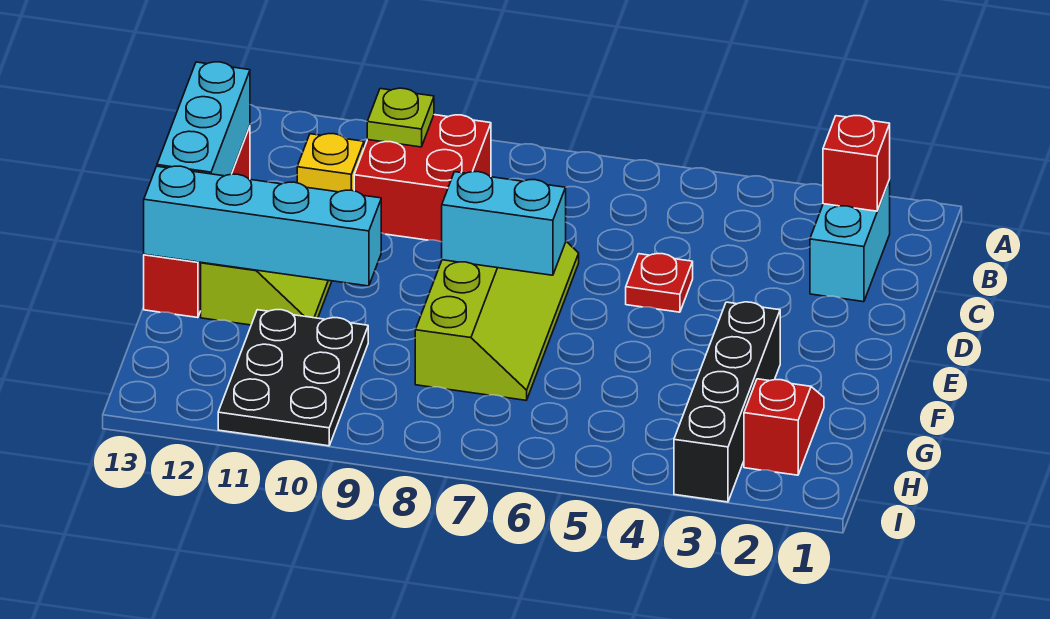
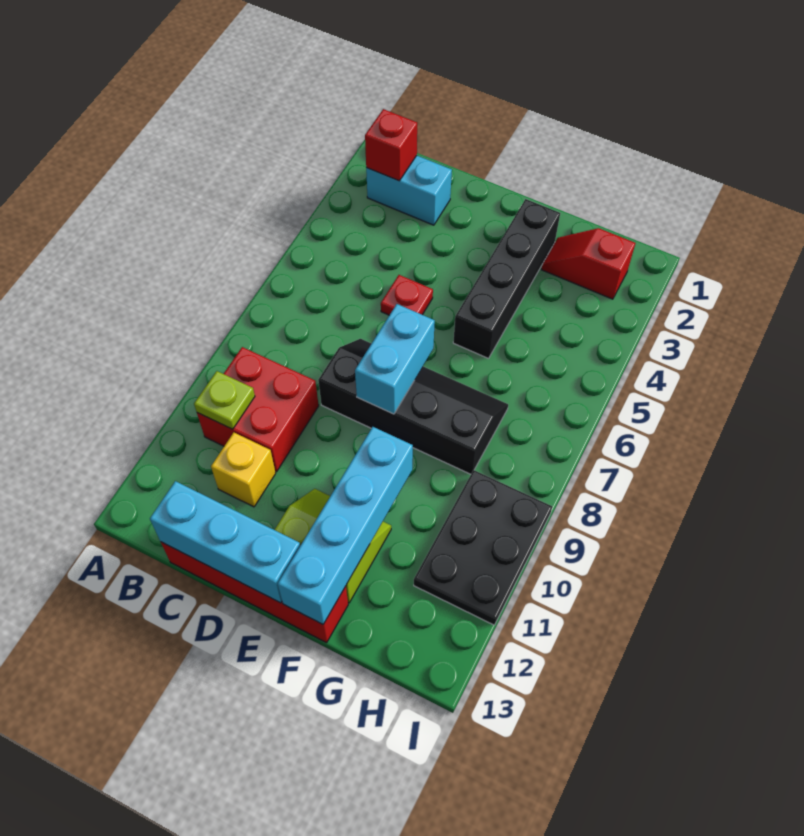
lime 2x4 slope [415,241,579,400] -> black 2x4 slope [318,339,508,474]
black 1x4 brick [674,302,780,502] -> black 1x4 brick turned to [453,199,560,359]
black 2x3 plate [218,310,368,446] -> black 2x3 plate turned to [414,470,552,625]

